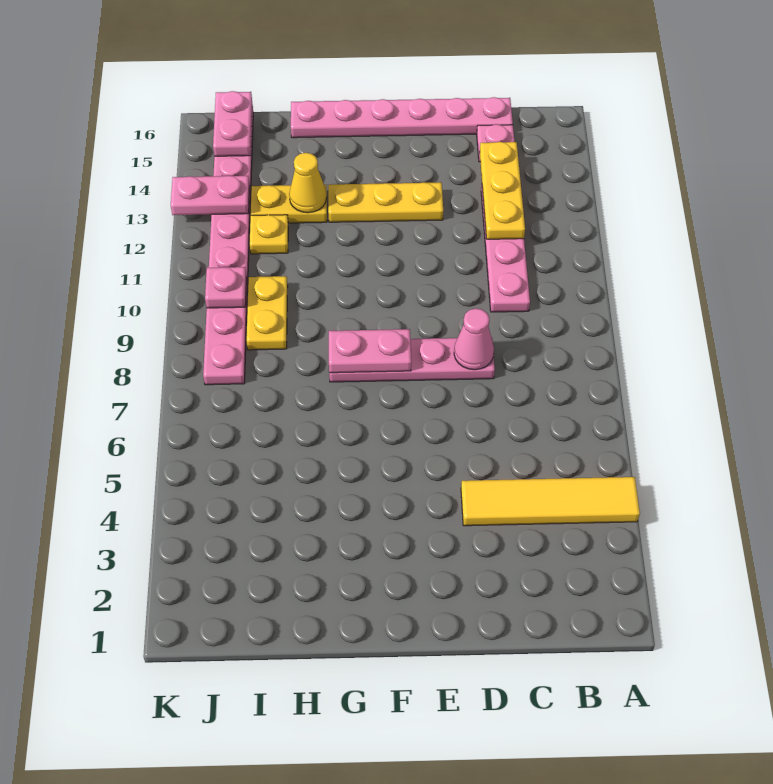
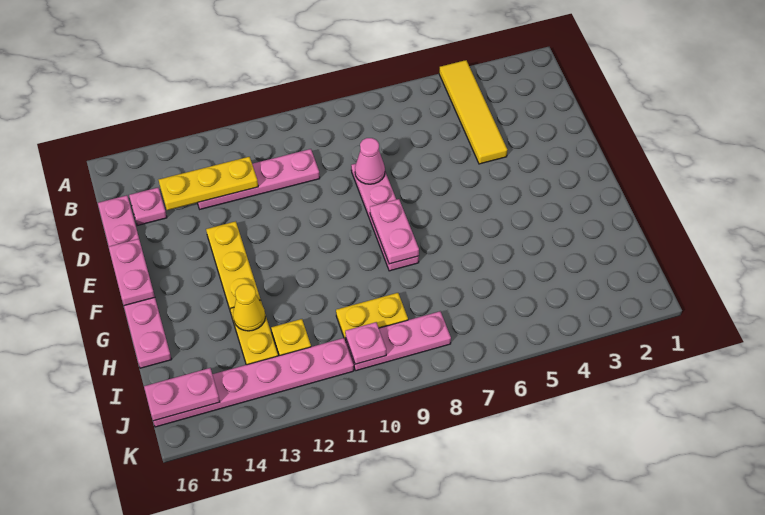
pink 1x2 plate [171,176,250,215] -> pink 1x2 plate moved to [108,239,155,306]

